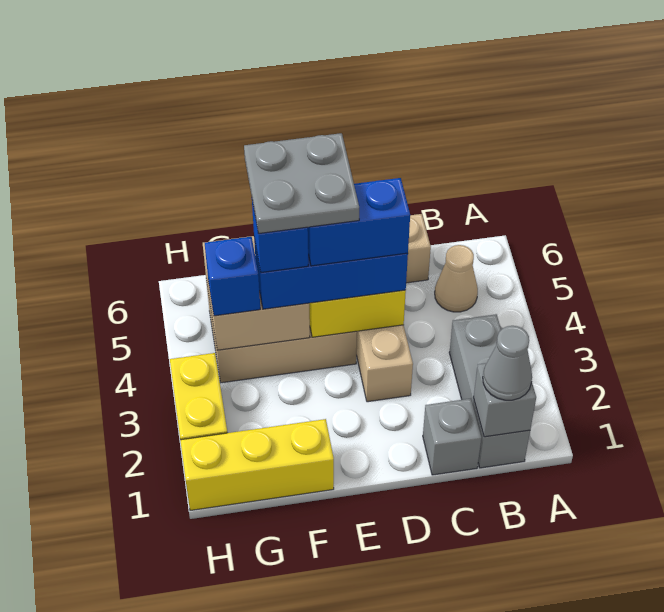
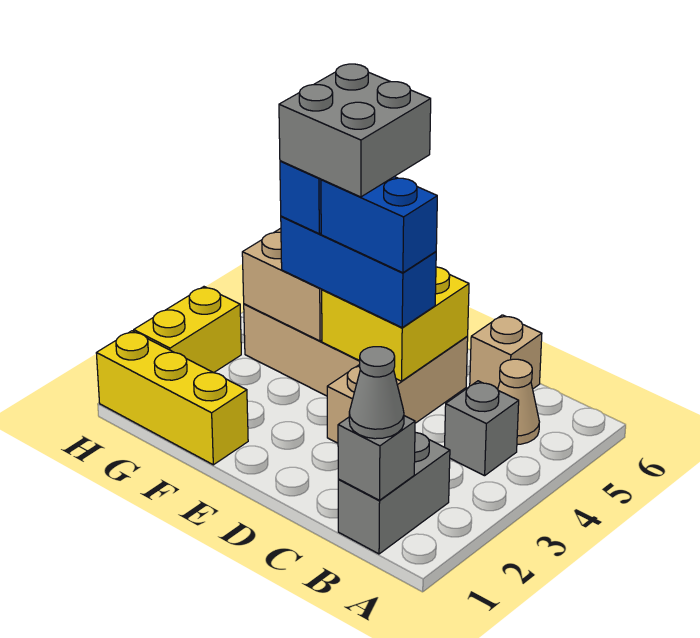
grey 1x3 brick [449,314,530,468] -> grey 1x2 brick [338,432,450,554]
grey 1x1 brick [423,399,482,475] -> grey 1x1 brick moved to [445,381,519,476]
grey 2x2 plate [244,133,359,234] -> grey 2x2 brick [279,64,431,197]
blue 1x1 brick [205,237,260,316] -> none

